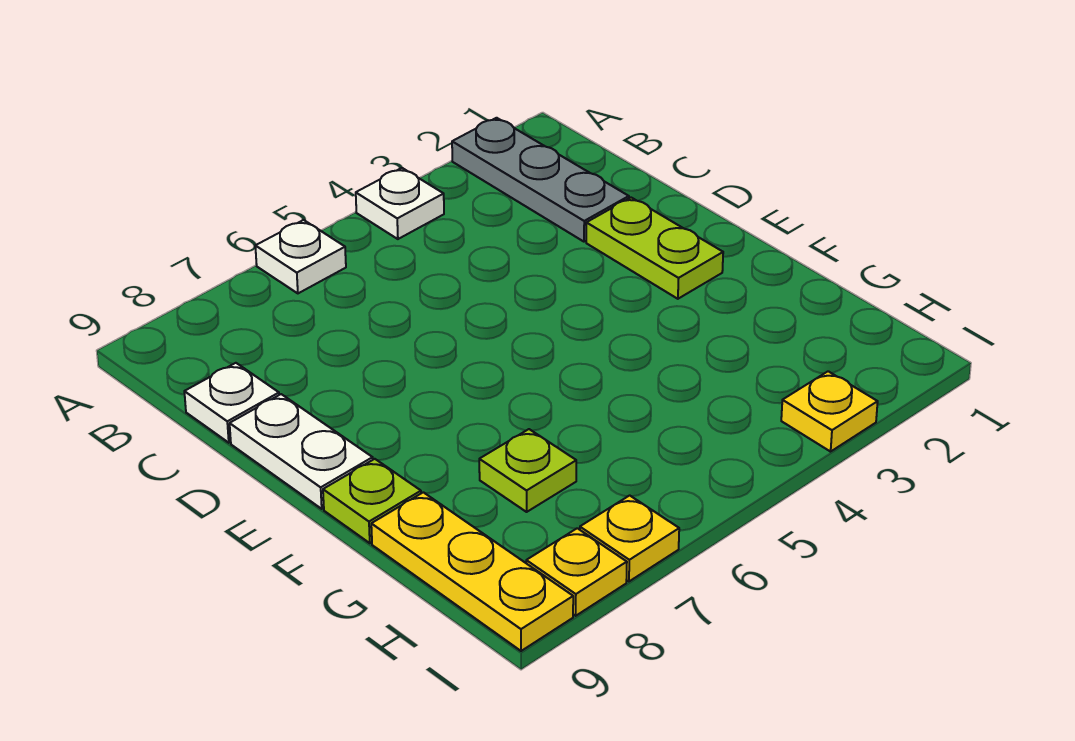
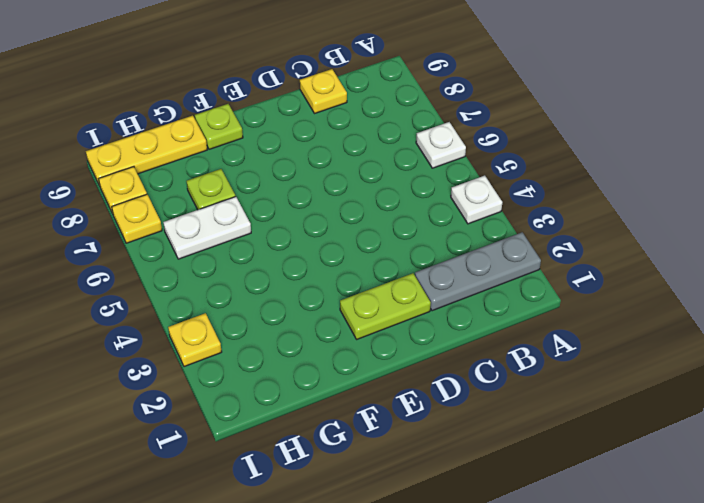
white 1x1 plate [184,363,279,443] -> yellow 1x1 plate [300,69,347,114]
white 1x2 plate [230,394,373,509] -> white 1x2 plate moved to [163,197,251,259]

